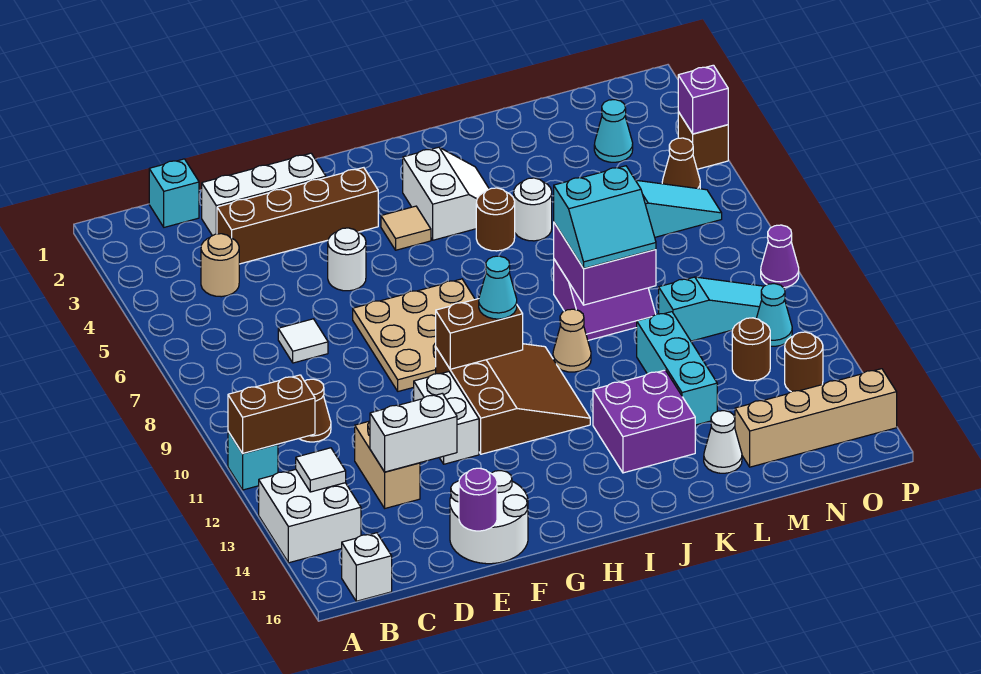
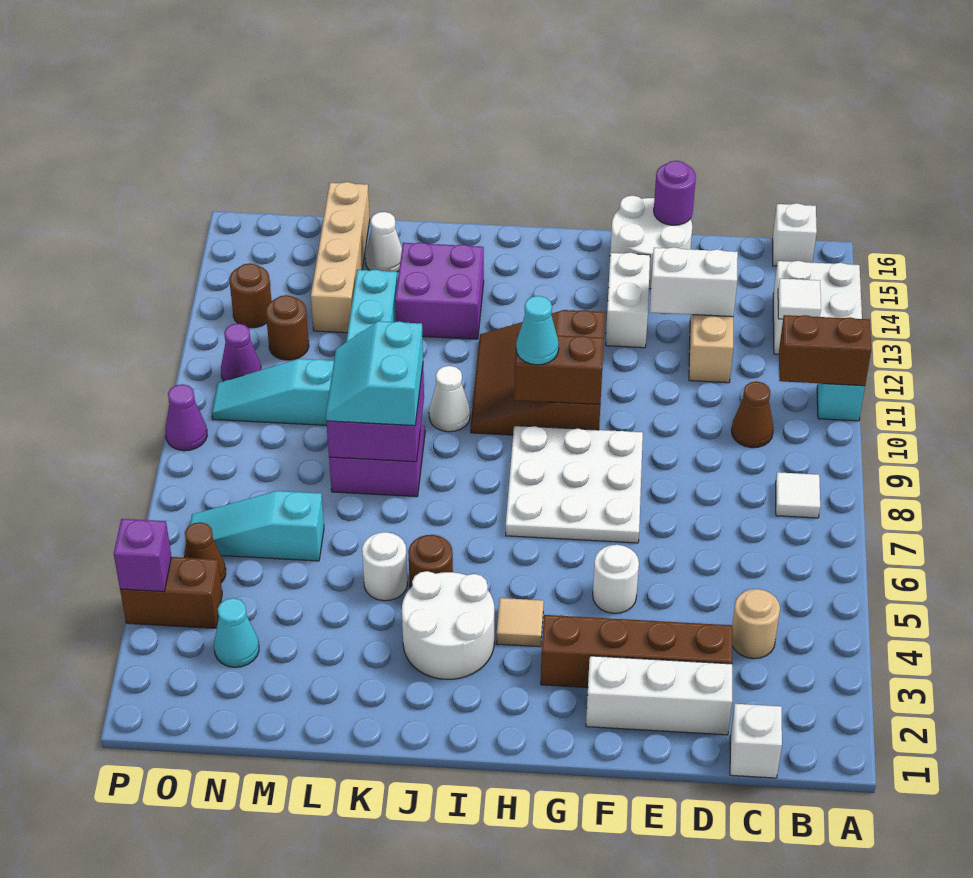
cyan 1x1 brick [149,159,199,227] -> white 1x1 brick [730,704,782,778]
white 1x1 tile [278,319,328,363] -> white 1x1 tile moved to [775,472,820,518]
tan 3x3 plate [353,279,475,391] -> white 3x3 plate [506,426,643,543]
white 1x2 brick [414,372,479,464] -> white 1x2 brick moved to [606,253,650,348]
white 2x2 slope [403,147,489,240] -> white 2x2 round brick [402,571,494,679]
tan 1x1 cone [553,309,591,372] -> white 1x1 cone [429,366,470,432]
cyan 2x2 slope [554,166,656,269] -> cyan 2x2 slope turned to [326,321,423,426]
tan 1x4 brick [735,369,897,467] -> tan 1x4 brick turned to [311,182,370,333]
cyan 1x1 cone [756,284,792,346] -> purple 1x1 cone [221,324,261,381]
brown 1x1 brick [678,112,728,169] -> brown 1x2 brick [120,557,222,628]

